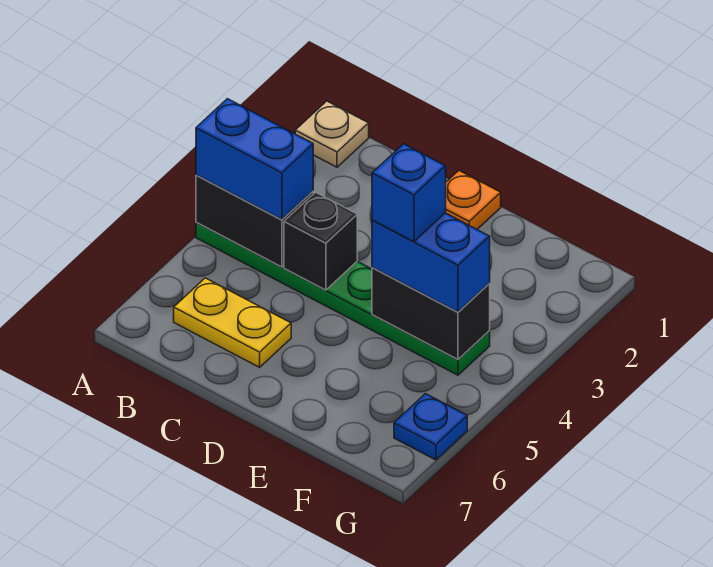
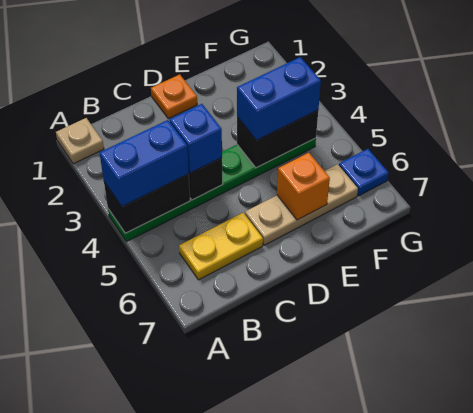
none -> tan 1x3 plate [245,164,358,245]
blue 1x1 brick [372,144,446,242] -> blue 1x1 brick moved to [170,104,222,173]
none -> orange 1x1 brick [277,153,330,220]

